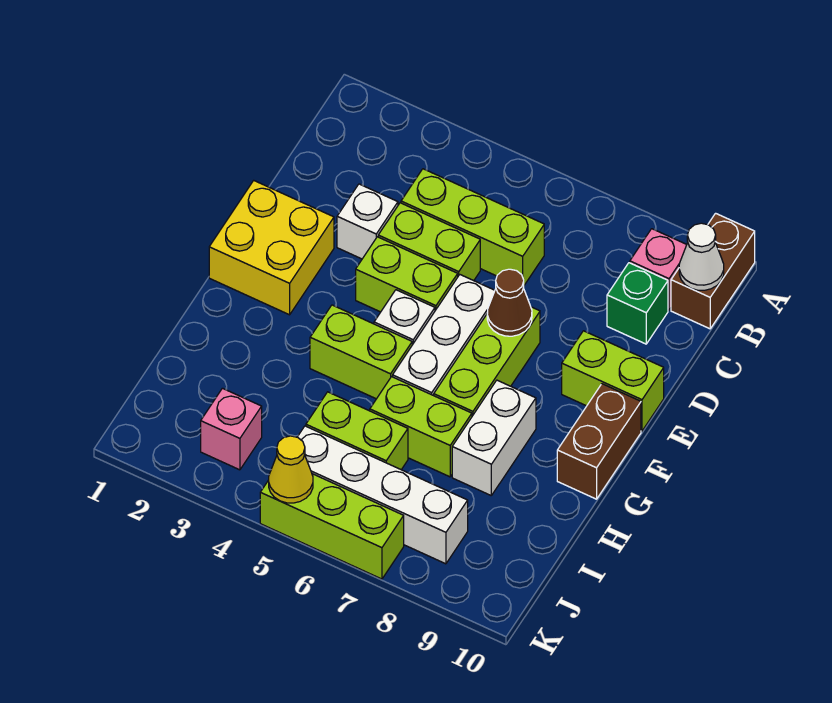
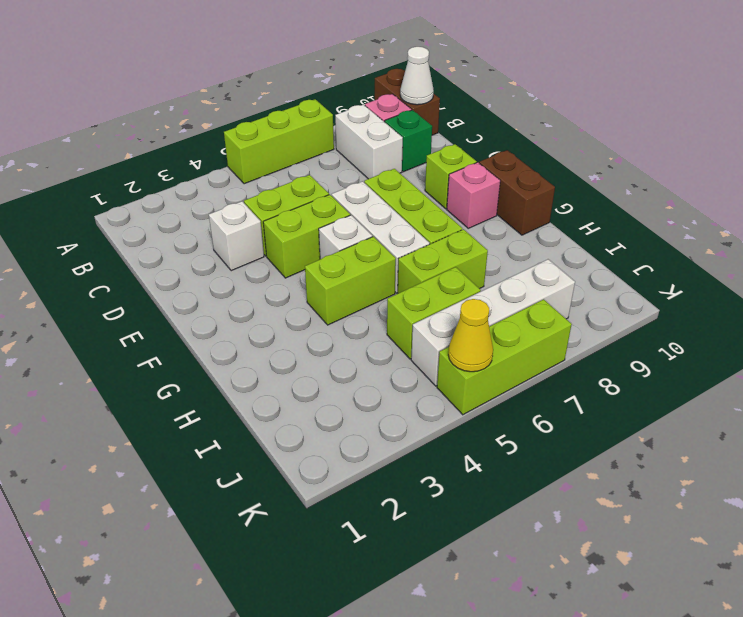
lime 1x3 brick [401,169,544,285] -> lime 1x3 brick moved to [224,99,334,184]
yellow 2x2 brick [209,181,334,315] -> none
brown 1x1 cone [487,269,532,336] -> none
lime 1x2 brick [562,331,664,431] -> lime 1x1 brick [425,144,477,209]
white 1x2 brick [452,380,536,495] -> white 1x2 brick moved to [335,105,403,179]
pink 1x1 brick [201,388,262,470] -> pink 1x1 brick moved to [447,162,500,228]

